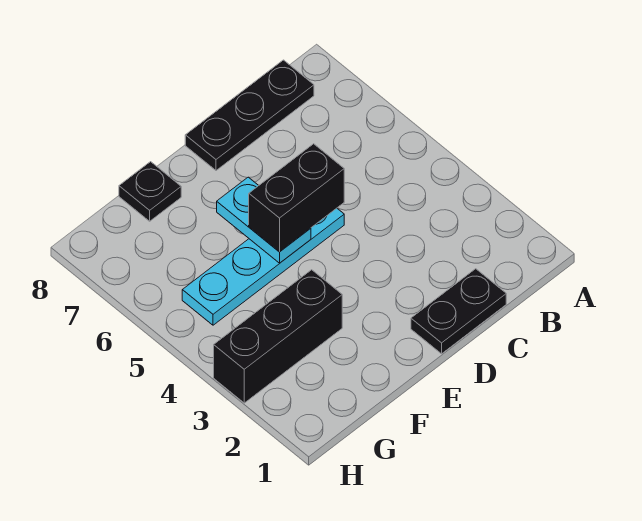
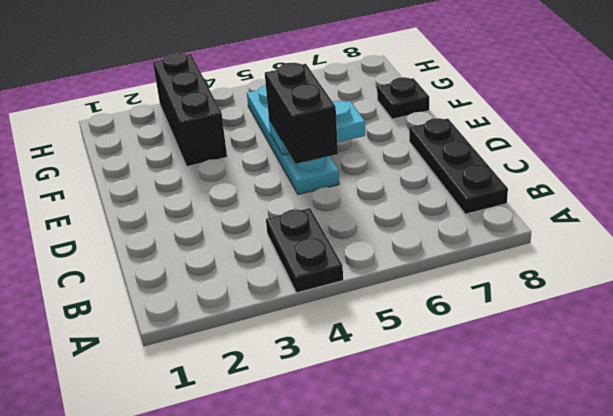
black 1x2 plate [411,269,506,354] -> black 1x2 plate moved to [266,208,343,293]

